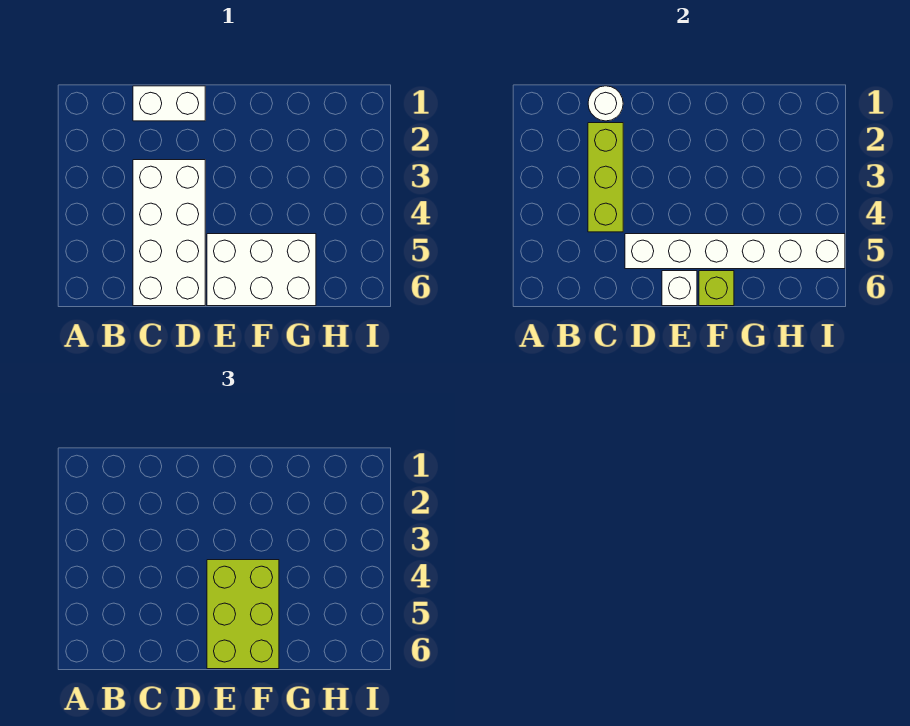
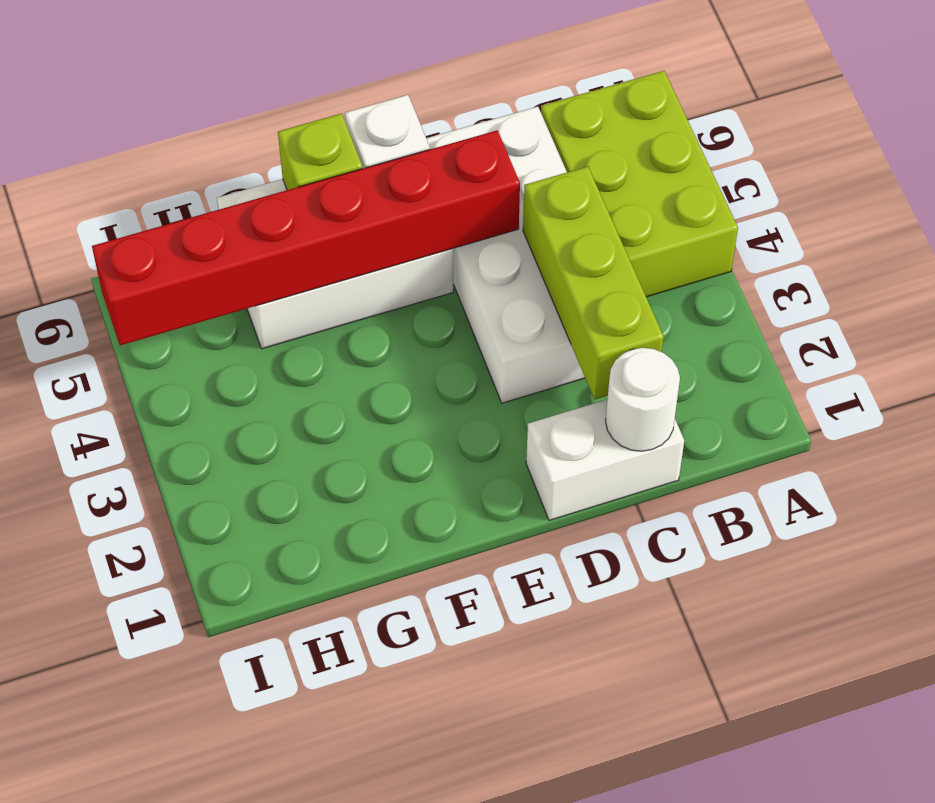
white 1x6 brick [625,234,845,269] -> red 1x6 brick [92,131,520,345]
lime 2x3 brick [207,560,279,669] -> lime 2x3 brick moved to [541,71,738,297]

